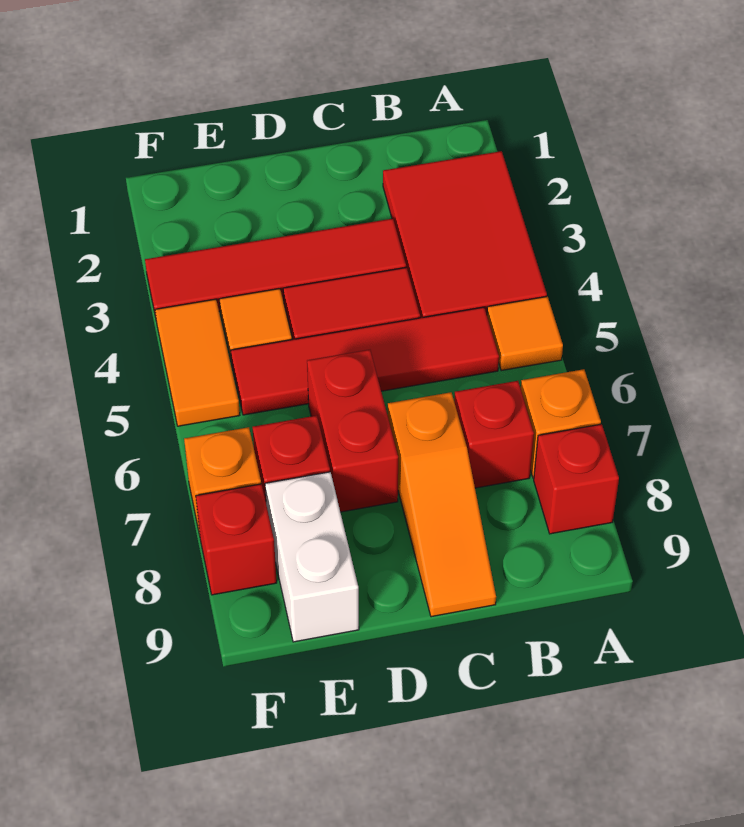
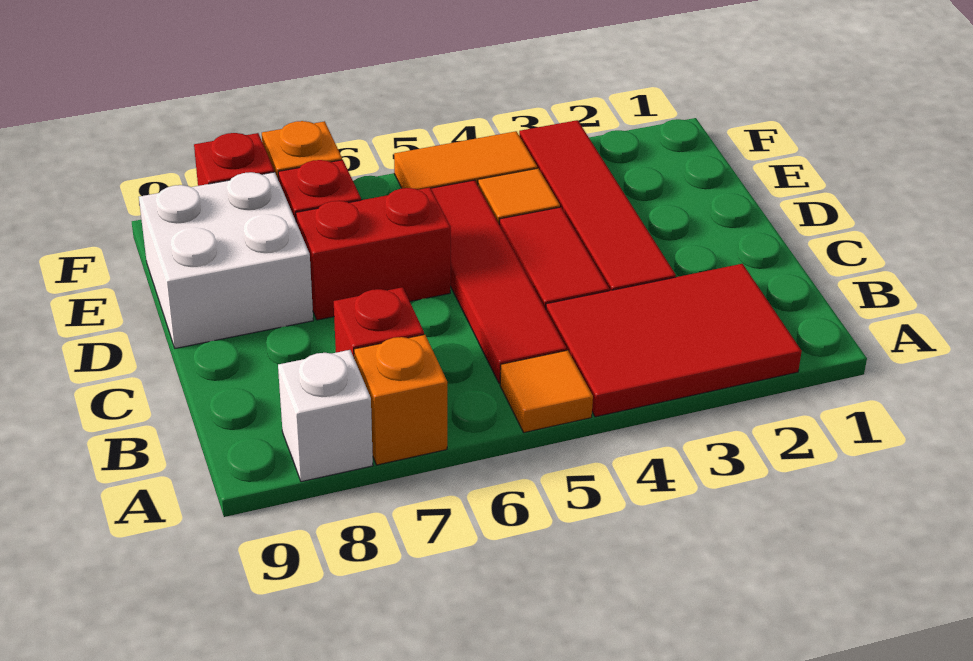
red 1x1 brick [534,424,619,534] -> white 1x1 brick [278,350,373,482]
orange 1x3 slope [388,392,496,617] -> none
white 1x2 brick [265,472,359,642] -> white 2x2 brick [139,172,313,348]

